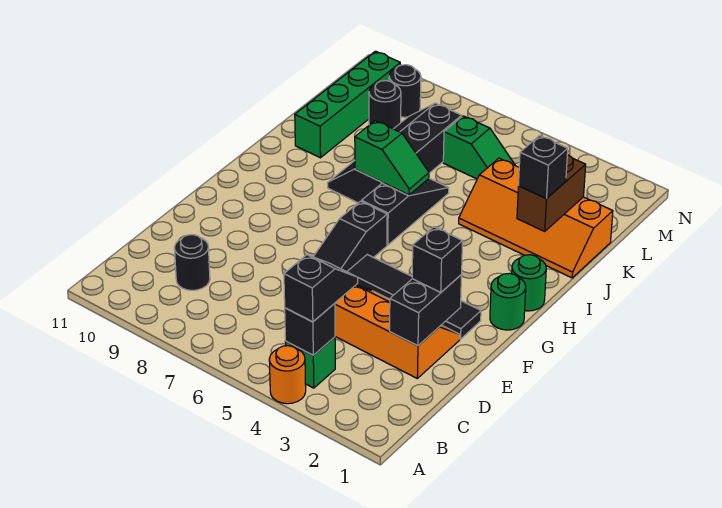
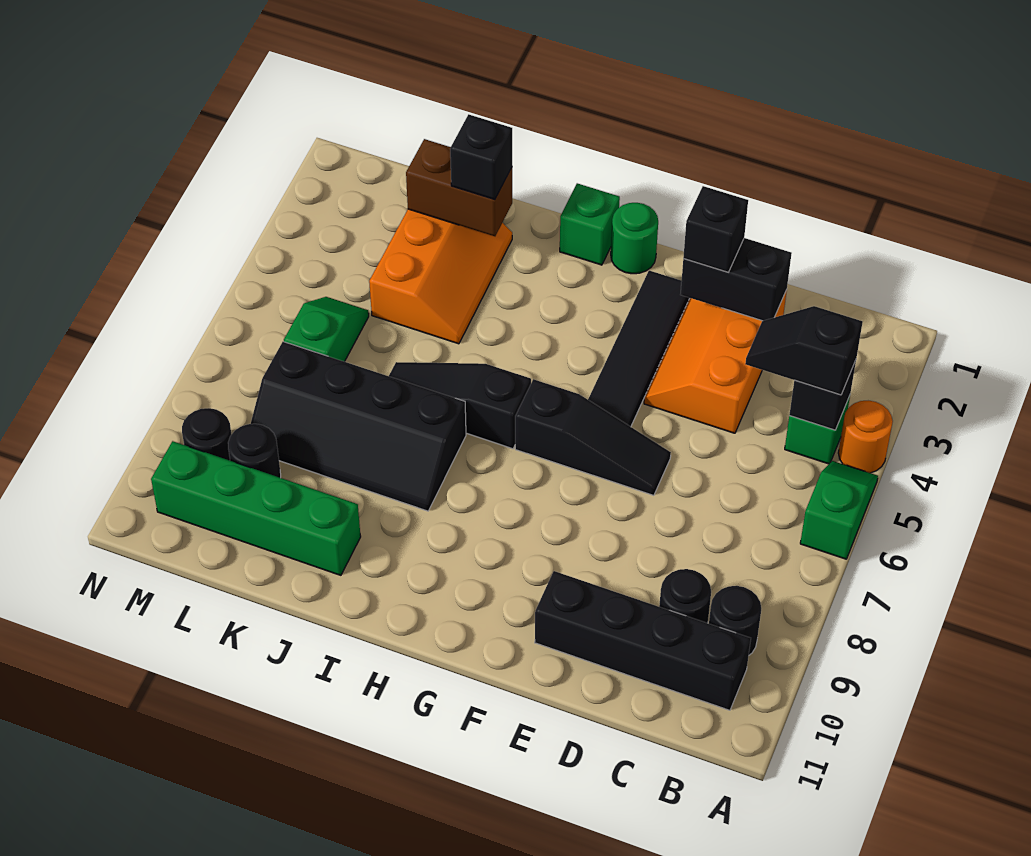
none -> black 1x1 round brick [709,586,761,655]
none -> black 1x4 brick [535,571,751,710]
green 1x1 round brick [512,255,546,311] -> green 1x1 brick [560,183,620,265]
green 1x2 slope [355,121,429,195] -> green 1x2 slope moved to [800,461,878,559]
orange 2x4 slope [459,158,613,278] -> orange 2x3 slope [369,209,512,344]

